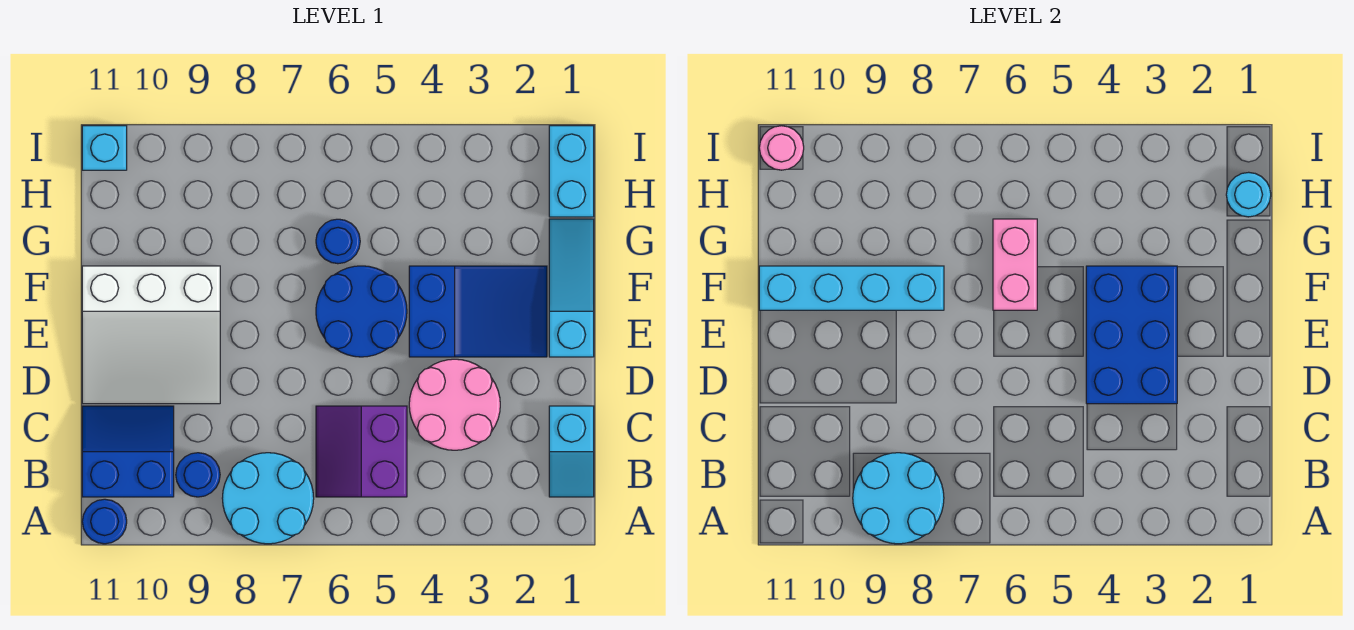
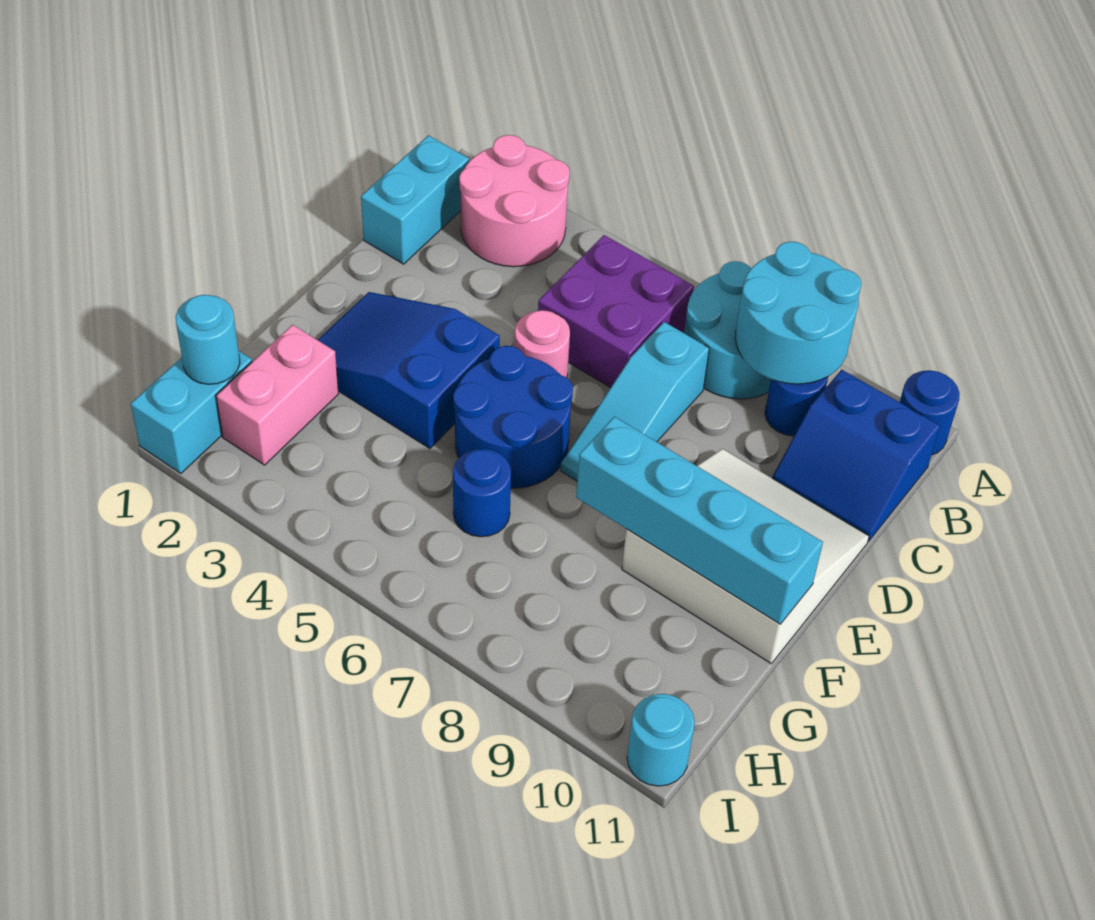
cyan 1x2 slope [549,406,594,497] -> cyan 1x2 brick [361,135,469,264]
purple 2x2 slope [316,406,407,497] -> purple 2x2 brick [538,235,694,388]
pink 2x2 round brick [409,359,500,450] -> pink 2x2 round brick moved to [459,135,570,267]
blue 2x3 brick [1086,266,1177,404] -> none
cyan 1x3 slope [549,219,594,357] -> cyan 1x3 slope moved to [560,322,709,481]
pink 1x2 brick [993,219,1037,310] -> pink 1x2 brick moved to [216,325,339,465]
cyan 1x1 brick [82,126,127,170] -> cyan 1x1 round brick [627,694,695,786]
pink 1x1 round brick [759,126,804,170] -> pink 1x1 round brick moved to [514,310,570,378]

